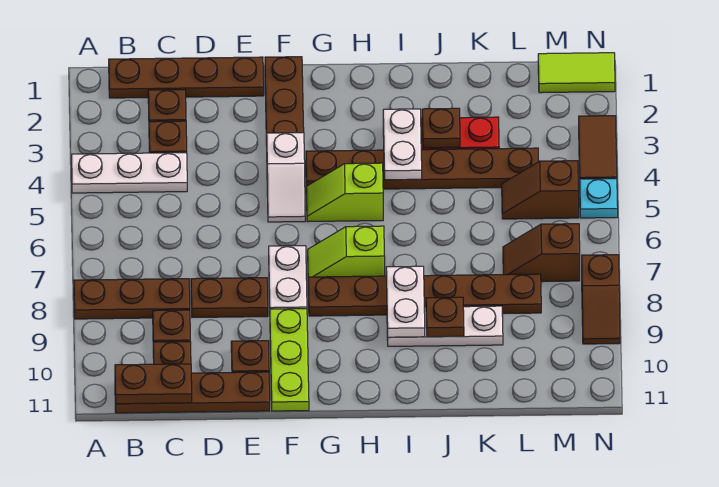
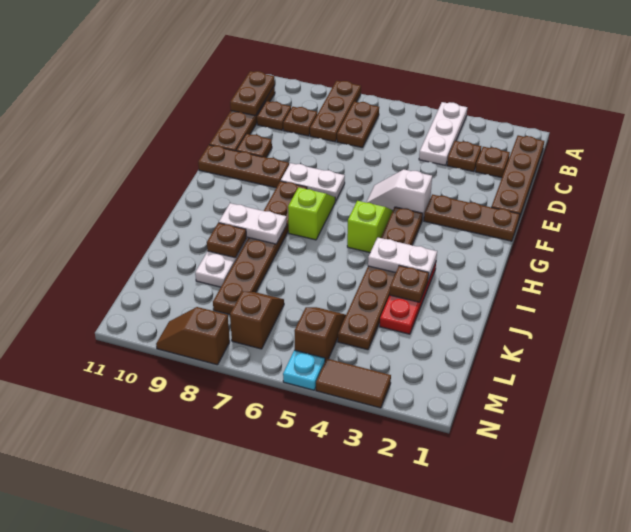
brown 1x2 plate [191,278,268,317] -> brown 1x2 plate moved to [337,102,379,148]
lime 1x3 plate [270,309,309,411] -> brown 1x3 plate [198,145,289,188]
lime 1x2 tile [538,53,615,93] -> none

